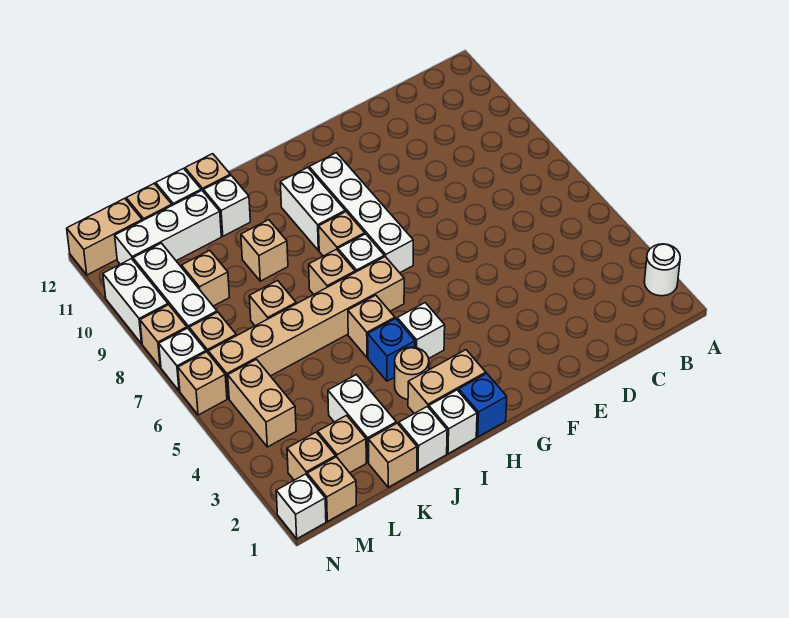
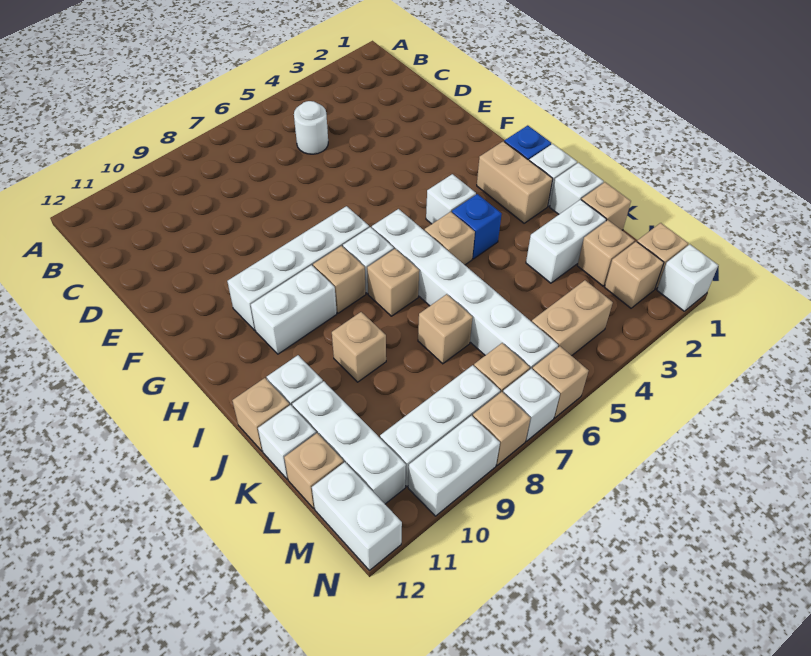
white 1x1 round brick [644,244,680,296] -> white 1x1 round brick moved to [294,101,328,154]
tan 1x6 brick [208,257,404,399] -> white 1x6 brick [372,209,558,370]
tan 1x1 round brick [395,347,429,399] -> none
tan 1x1 brick [182,250,230,306] -> none
tan 1x2 brick [67,198,142,275] -> white 1x2 brick [312,462,402,570]

